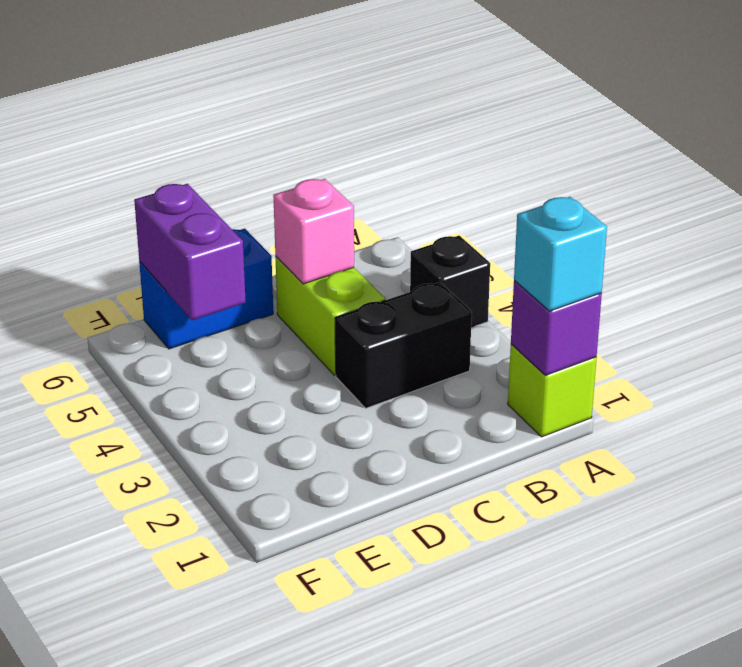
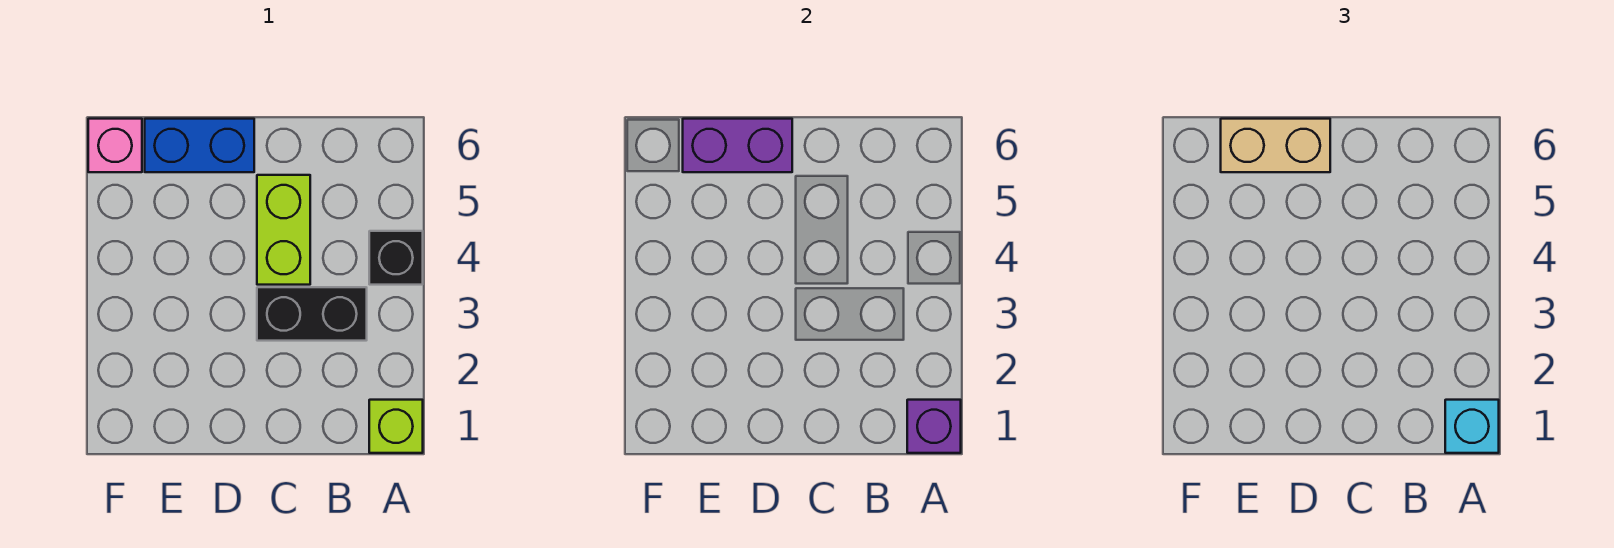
pink 1x1 brick [273,179,354,284] -> pink 1x1 brick moved to [88,119,142,172]
none -> tan 1x2 brick [1221,119,1330,172]
purple 1x2 brick [134,184,246,320] -> purple 1x2 brick turned to [683,119,792,172]

